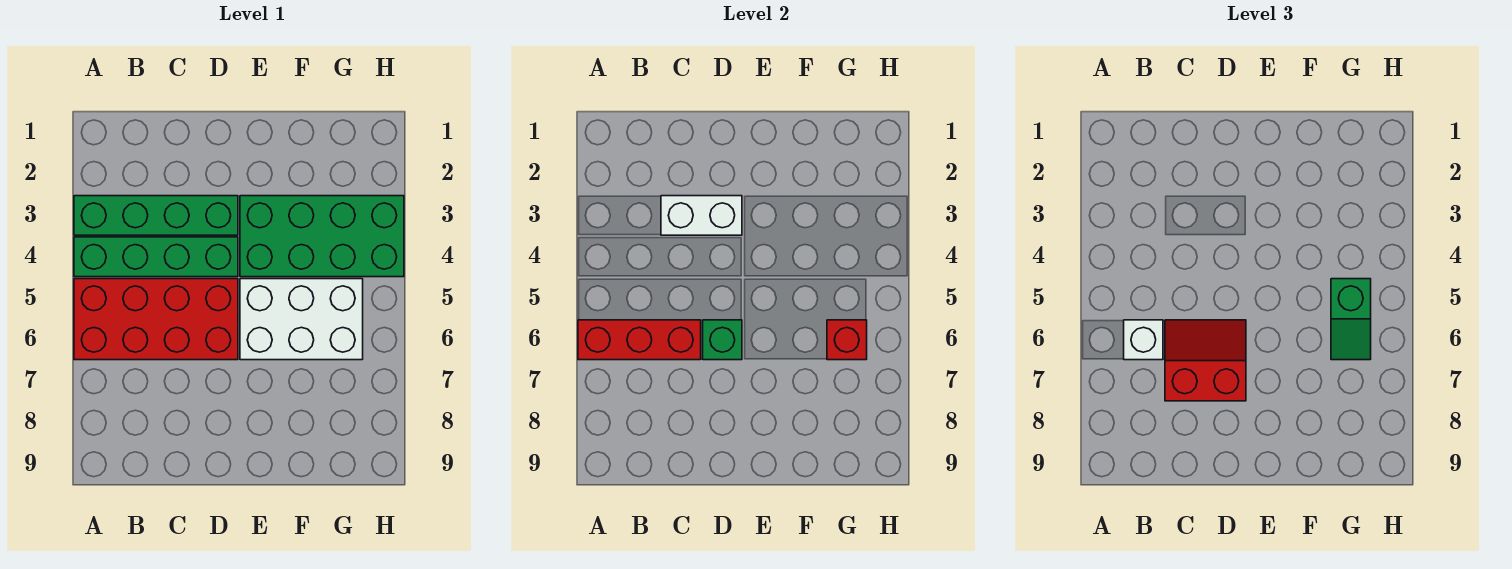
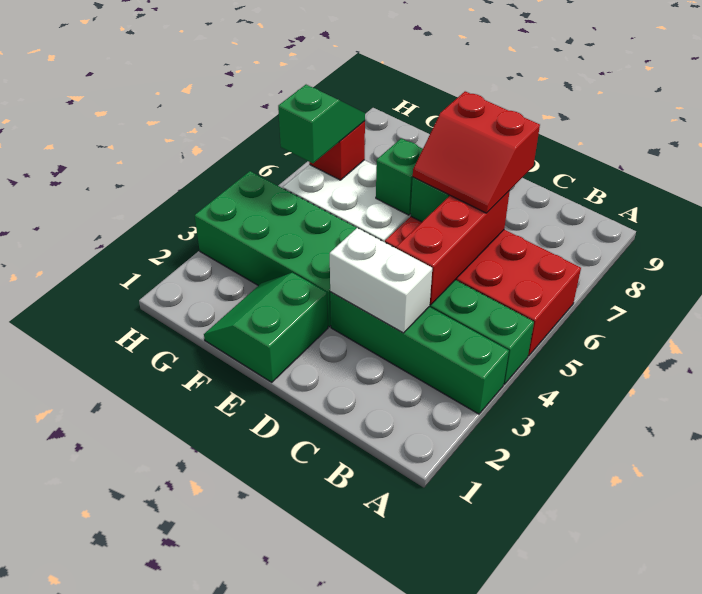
red 1x3 brick [578,320,701,360] -> red 1x3 brick turned to [396,191,510,305]
white 1x1 brick [1124,320,1163,360] -> none
none -> green 2x2 slope [204,273,328,382]
none -> green 1x1 brick [376,138,423,215]

